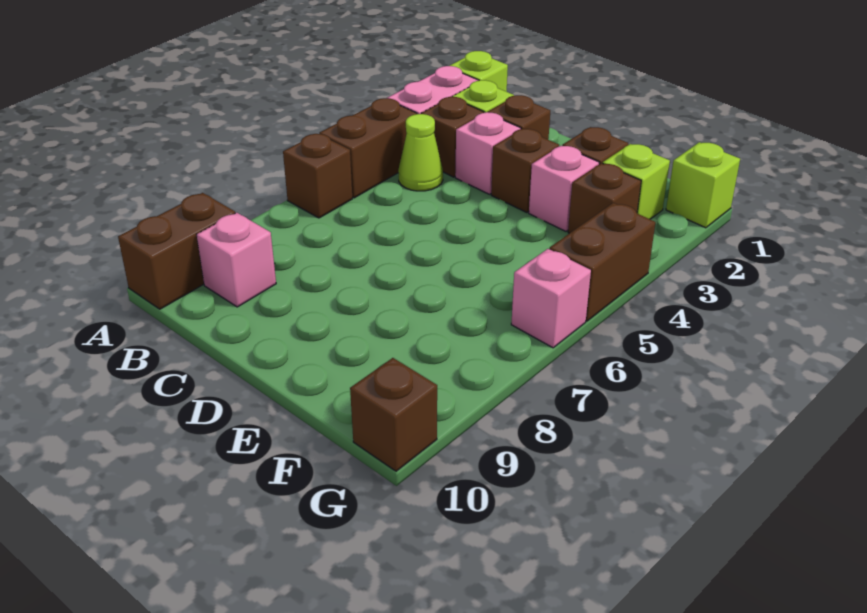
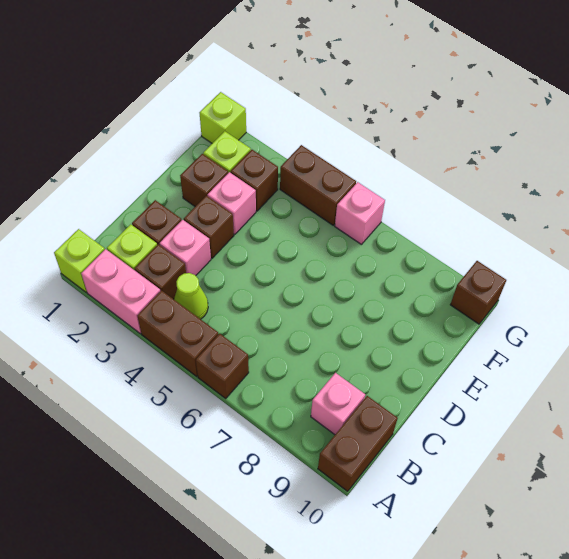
brown 1x2 brick [118,193,235,309] -> brown 1x2 brick turned to [318,396,398,491]

